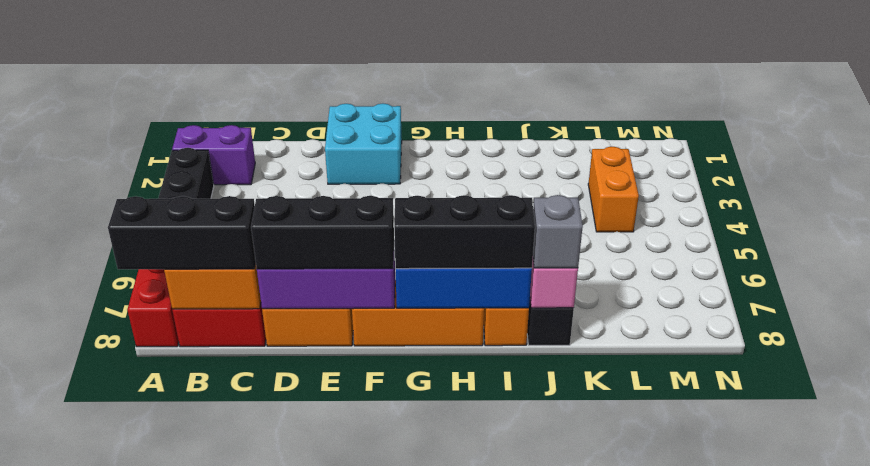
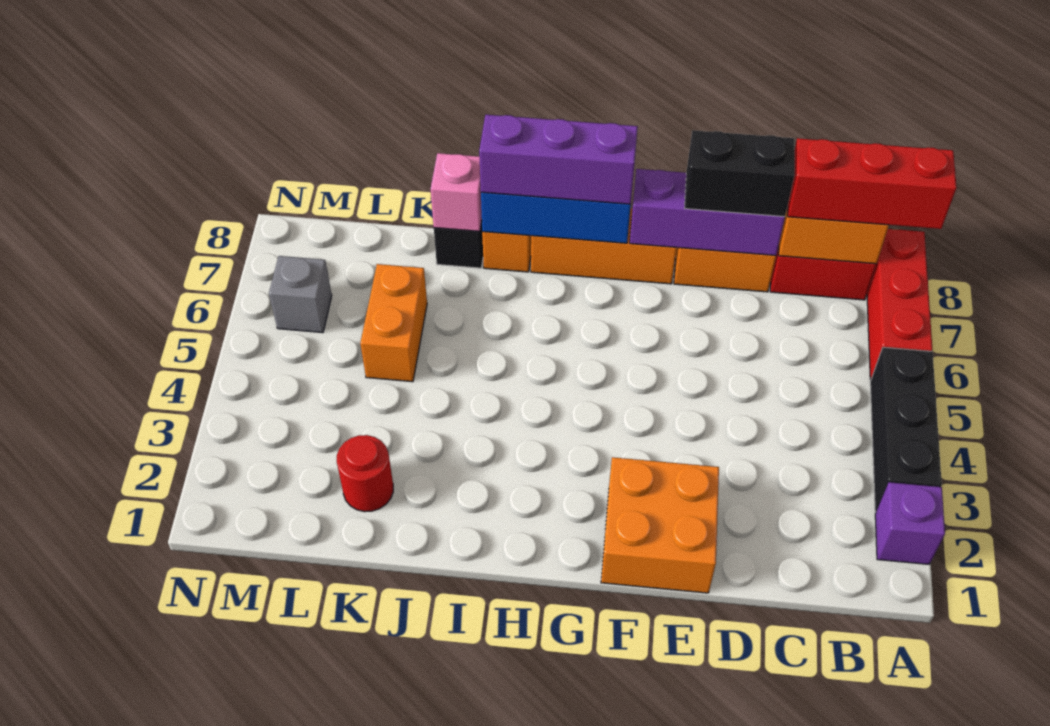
purple 1x2 brick [172,125,255,185] -> purple 1x1 brick [875,482,945,564]
black 1x3 brick [108,196,256,269] -> red 1x3 brick [788,138,957,229]
black 1x3 brick [251,196,394,269] -> black 1x2 brick [685,130,795,217]
cyan 2x2 brick [325,103,402,184] -> orange 2x2 brick [601,457,719,593]
black 1x3 brick [394,195,535,269] -> purple 1x3 brick [479,115,638,204]
grey 1x1 brick [533,195,583,268] -> grey 1x1 brick moved to [269,256,332,333]
none -> red 1x1 round brick [337,435,393,512]
orange 1x2 brick [588,147,639,232] -> orange 1x2 brick moved to [360,264,427,382]

